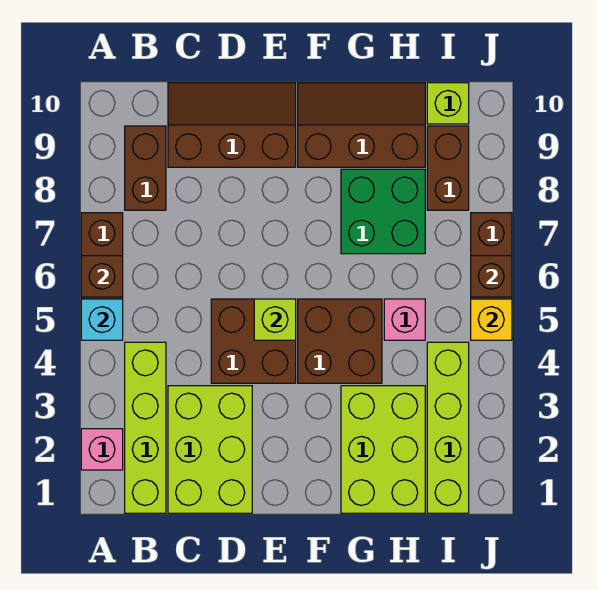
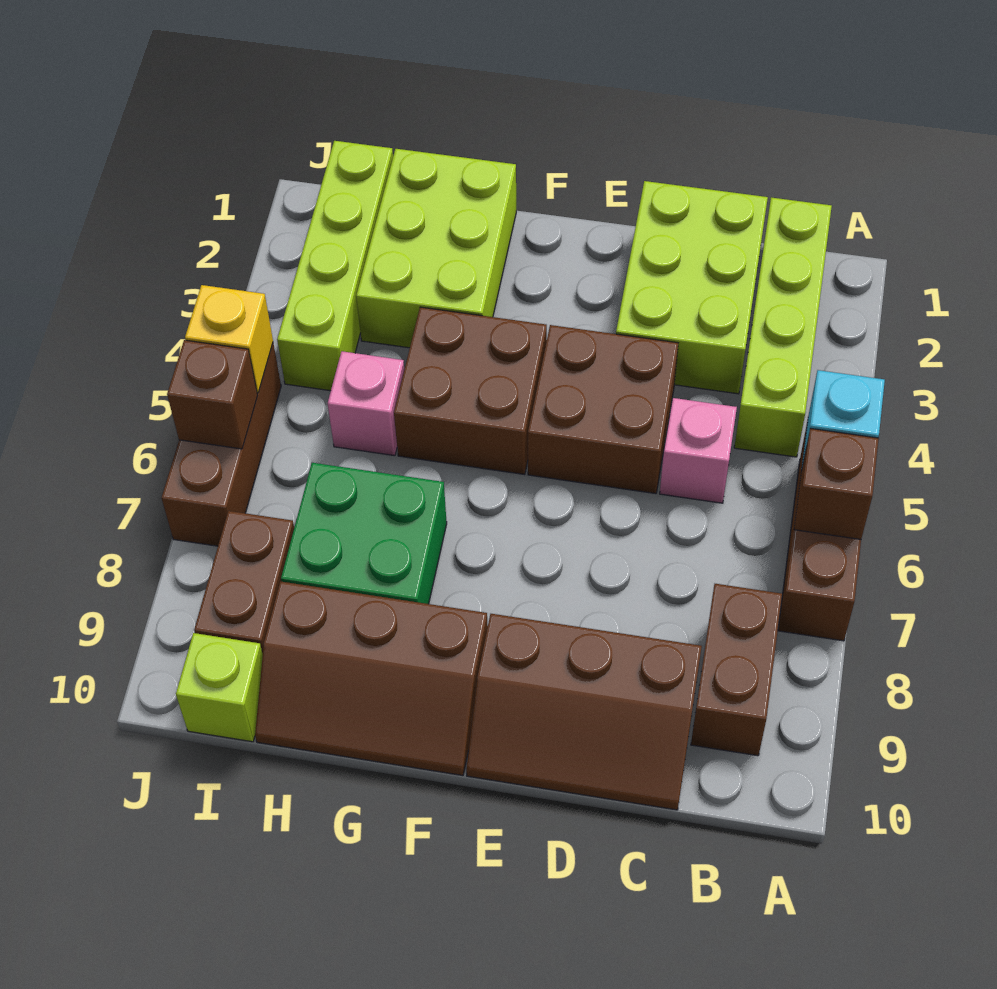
pink 1x1 brick [81,429,123,470] -> pink 1x1 brick moved to [660,398,737,503]
lime 1x1 brick [254,299,296,340] -> none

